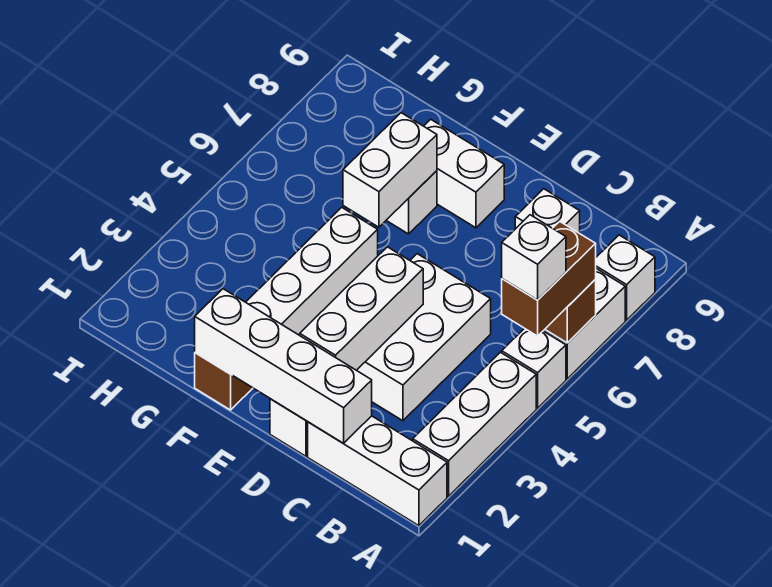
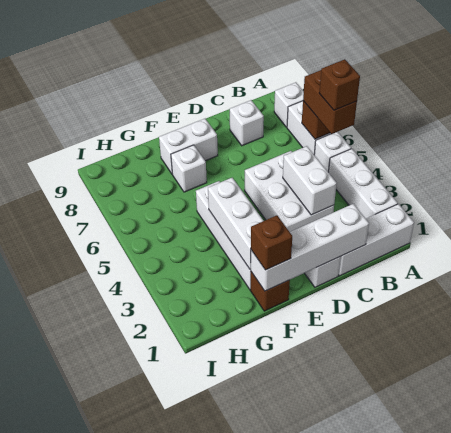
white 1x1 brick [502,215,566,300] -> brown 1x1 brick [319,59,360,110]
white 1x3 brick [300,247,423,370] -> white 1x3 brick moved to [208,178,264,269]
none -> brown 1x1 brick [251,215,292,270]
white 1x2 brick [343,113,437,227] -> white 1x2 brick moved to [283,146,337,215]

